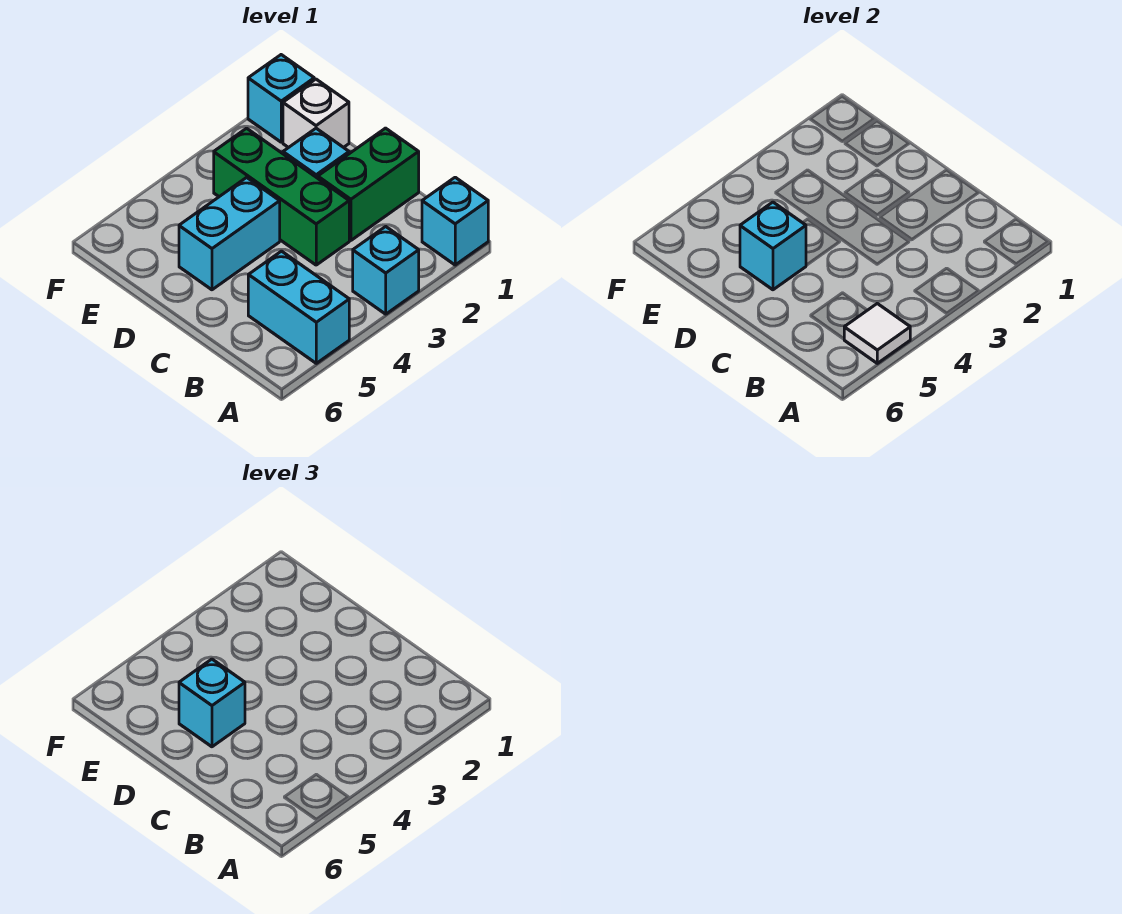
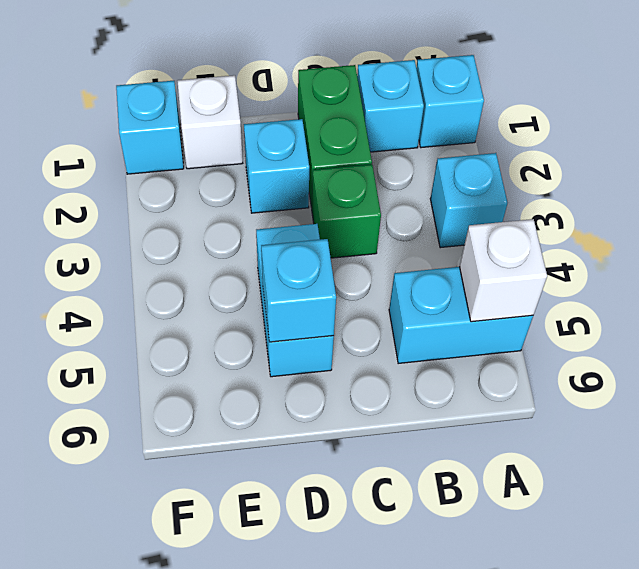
white 1x1 tile [844,304,910,363] -> white 1x1 brick [459,219,547,322]
green 1x3 brick [214,128,349,265] -> green 1x1 brick [312,164,381,258]
cyan 1x1 brick [179,659,245,747] -> cyan 1x1 brick moved to [357,60,424,152]

